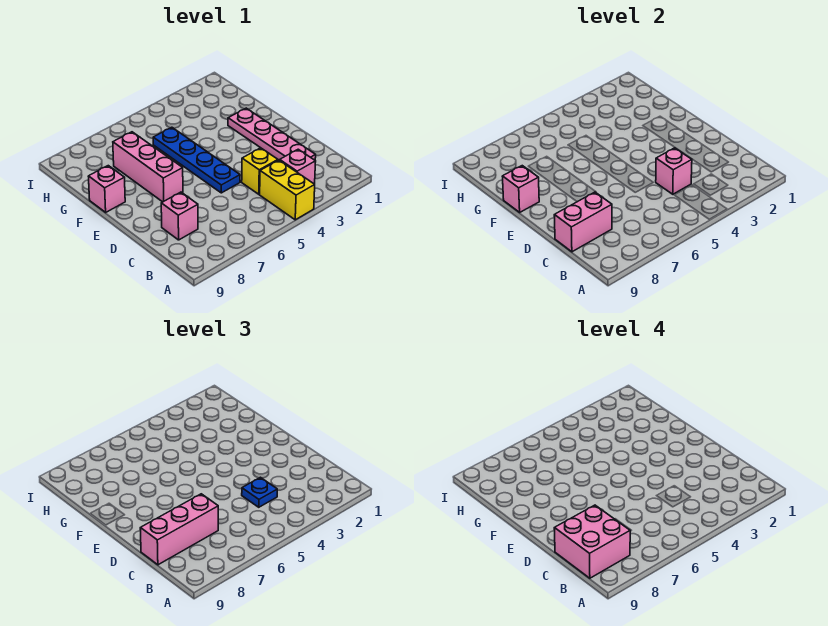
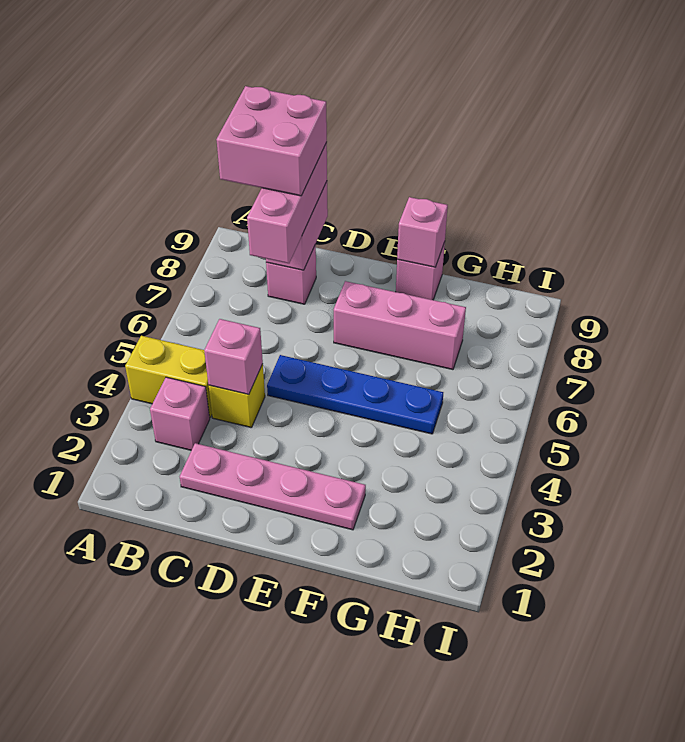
blue 1x1 plate [242,477,277,507] -> none

